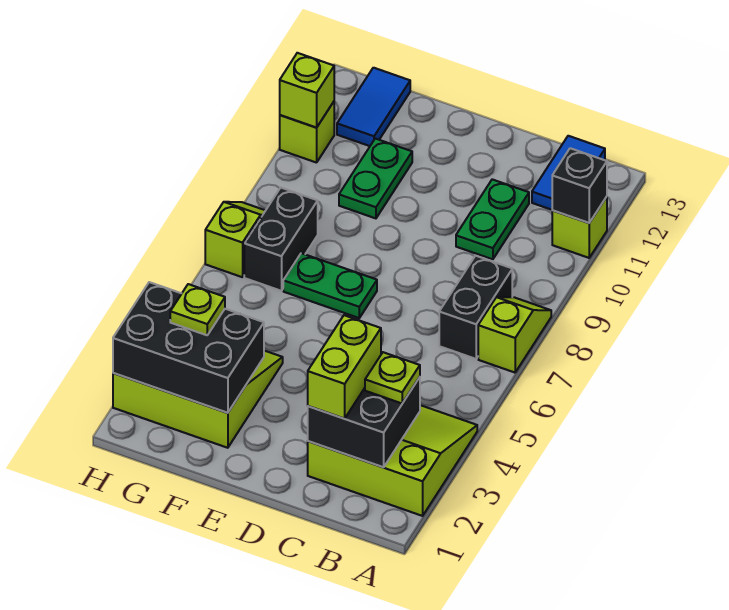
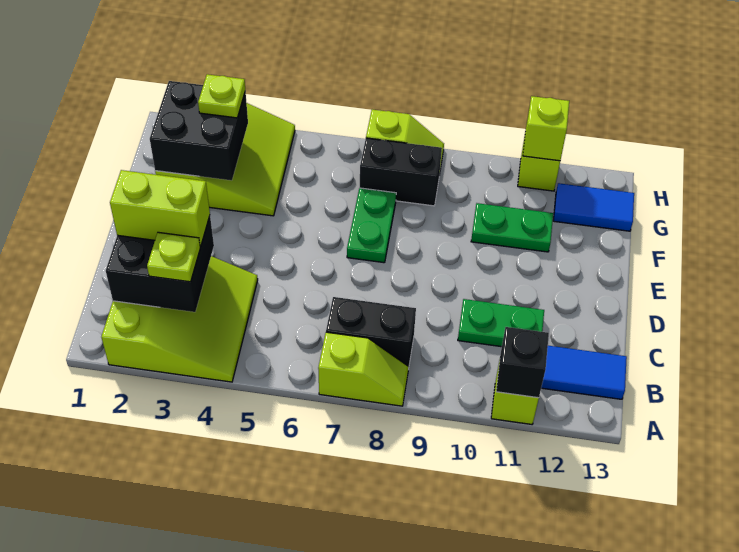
black 2x3 brick [113,282,264,413] -> black 2x2 brick [150,81,248,180]

